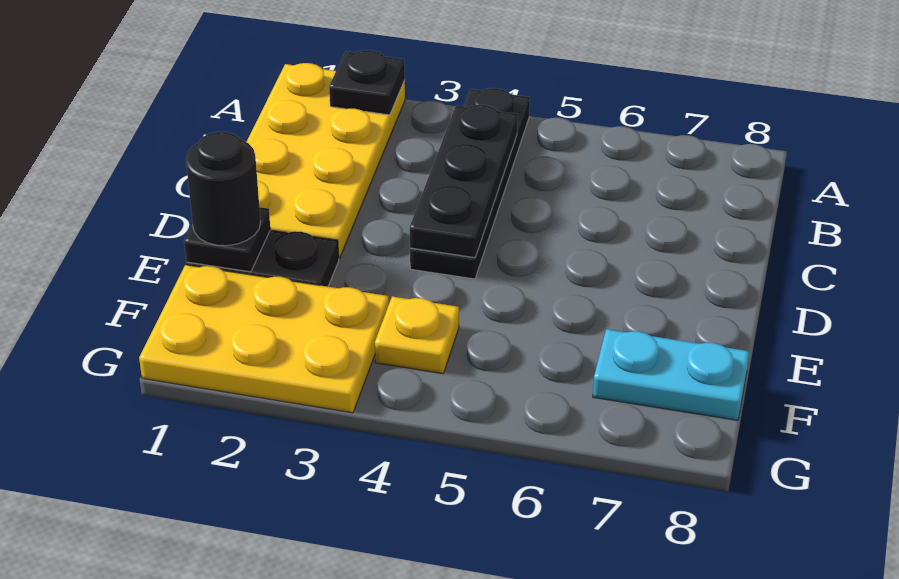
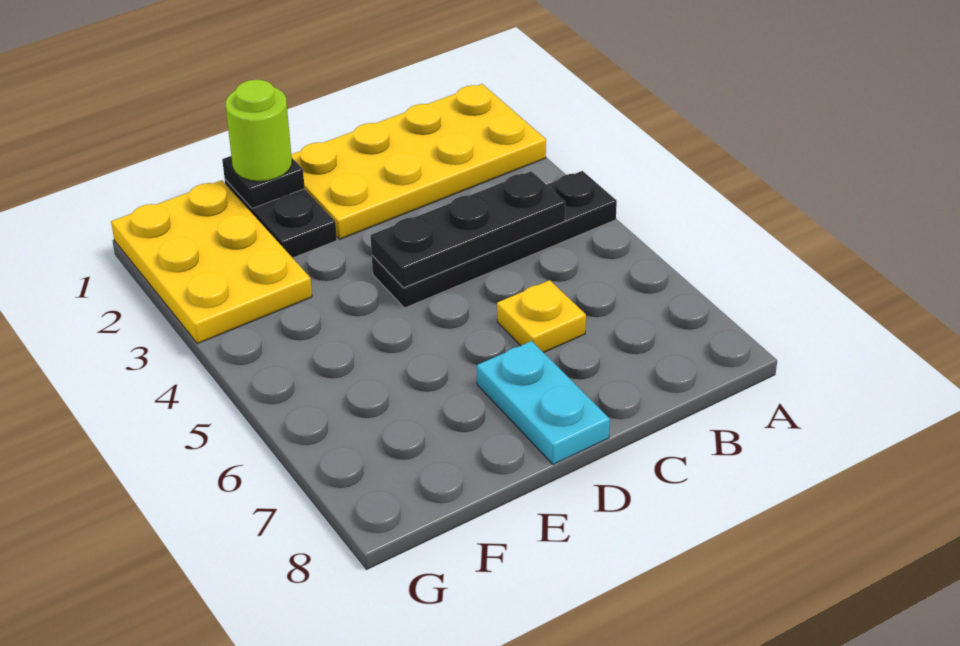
black 1x1 plate [329,50,405,115] -> none
black 1x1 round brick [186,132,261,246] -> lime 1x1 round brick [226,80,292,181]
yellow 1x1 plate [375,296,459,374] -> yellow 1x1 plate moved to [497,280,586,353]
cyan 1x2 plate [593,329,749,420] -> cyan 1x2 plate moved to [477,341,610,465]

